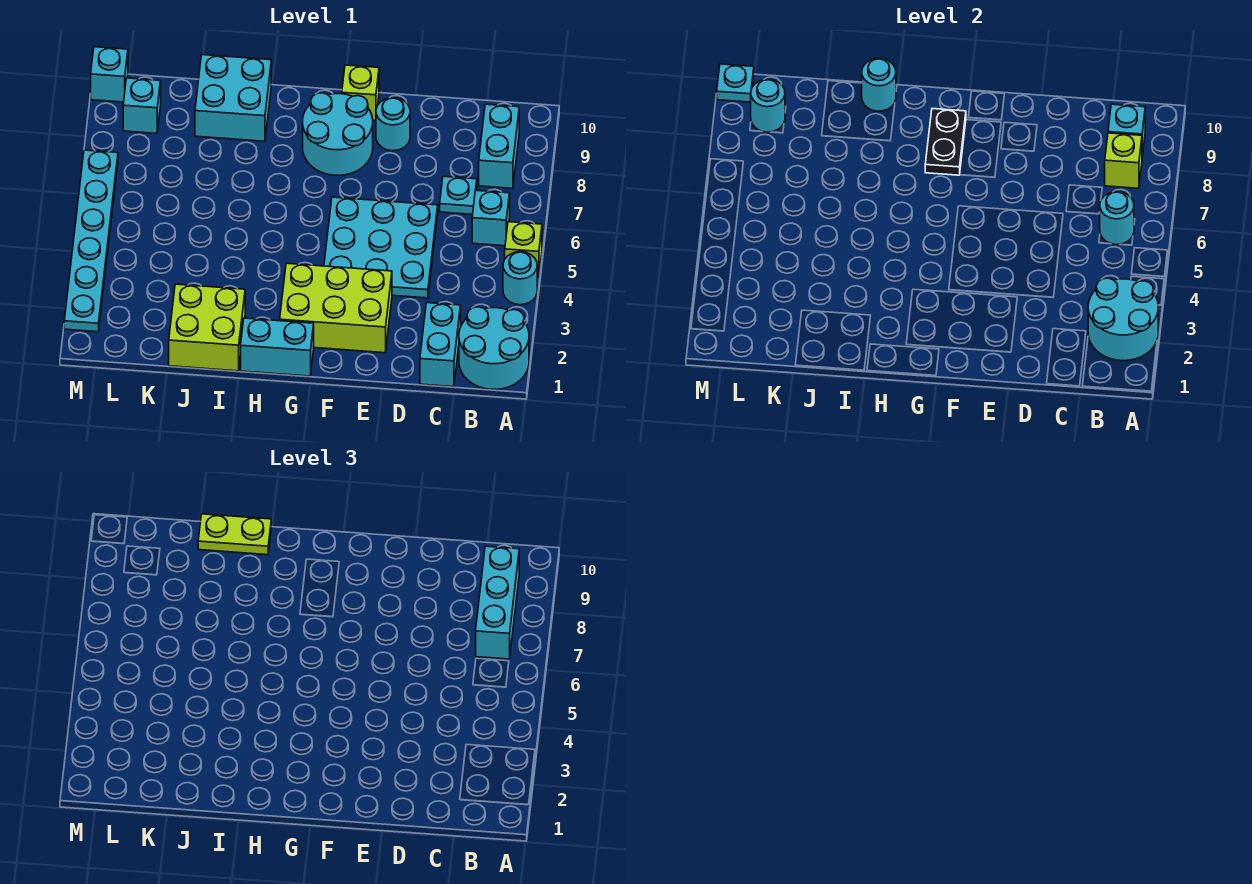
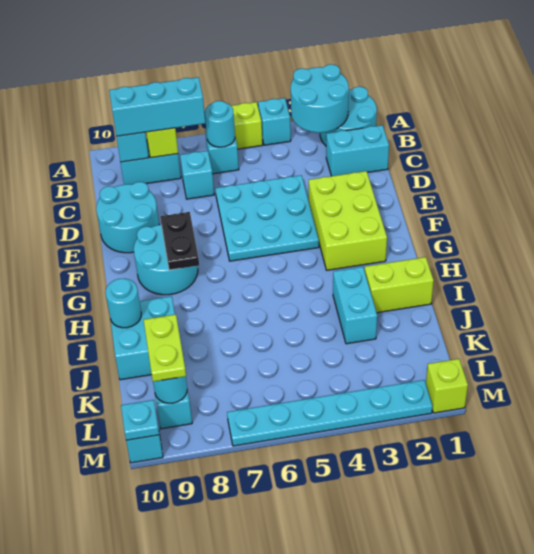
cyan 1x1 round brick [503,252,537,305] -> cyan 1x1 brick [258,98,291,145]
cyan 1x1 plate [440,176,477,214] -> cyan 1x1 brick [180,151,214,199]
cyan 1x1 round brick [376,98,410,151] -> cyan 2x2 round brick [96,182,159,253]
lime 1x1 brick [342,65,379,121] -> lime 1x1 brick moved to [426,359,468,413]
cyan 1x2 brick [241,318,314,376] -> cyan 1x2 brick moved to [333,267,377,344]
black 1x2 plate [925,109,966,175] -> black 1x2 plate turned to [160,212,199,270]
lime 2x2 brick [169,284,245,371] -> lime 1x2 brick [365,257,434,313]
lime 1x2 plate [198,514,271,555] -> lime 1x2 plate moved to [144,315,186,382]

